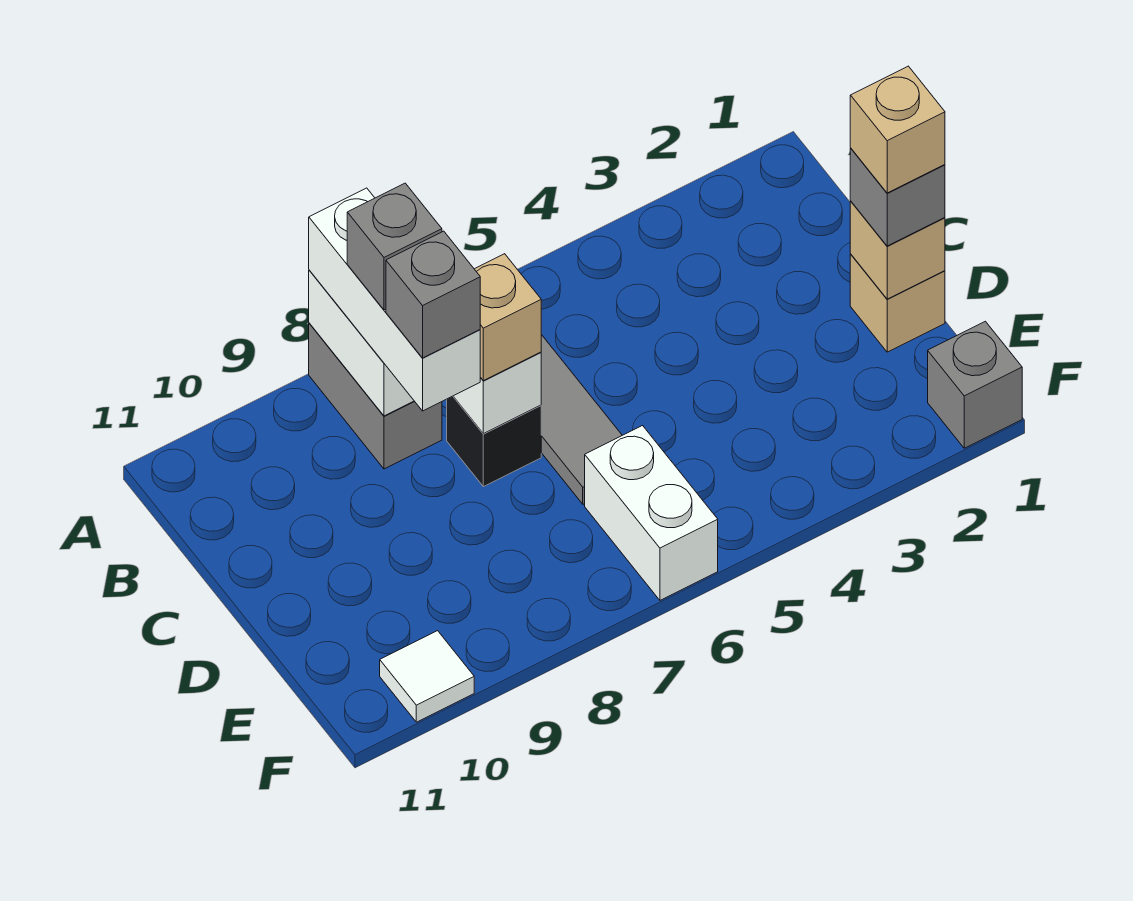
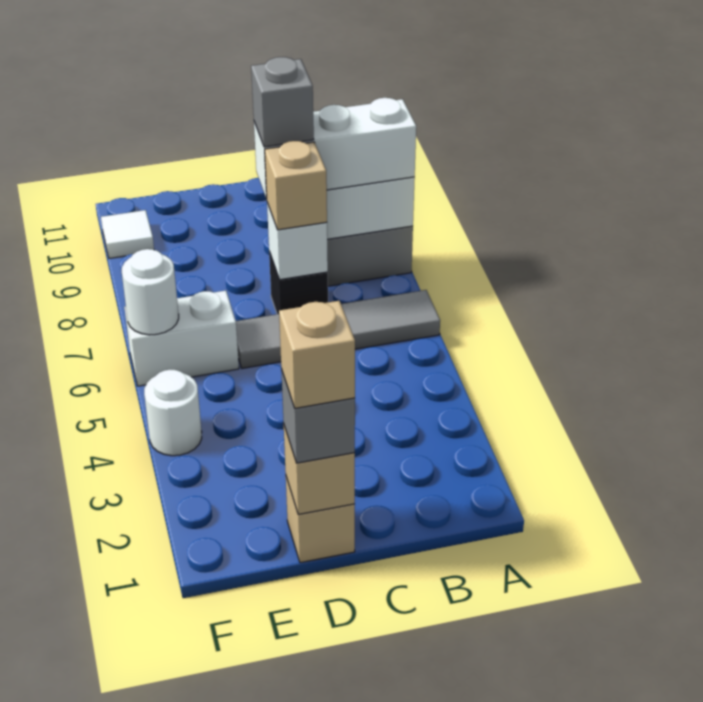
grey 1x1 brick [347,183,442,310] -> none
grey 1x1 brick [928,321,1022,448] -> none
none -> white 1x1 round brick [144,370,202,456]
none -> white 1x1 round brick [122,249,179,335]

